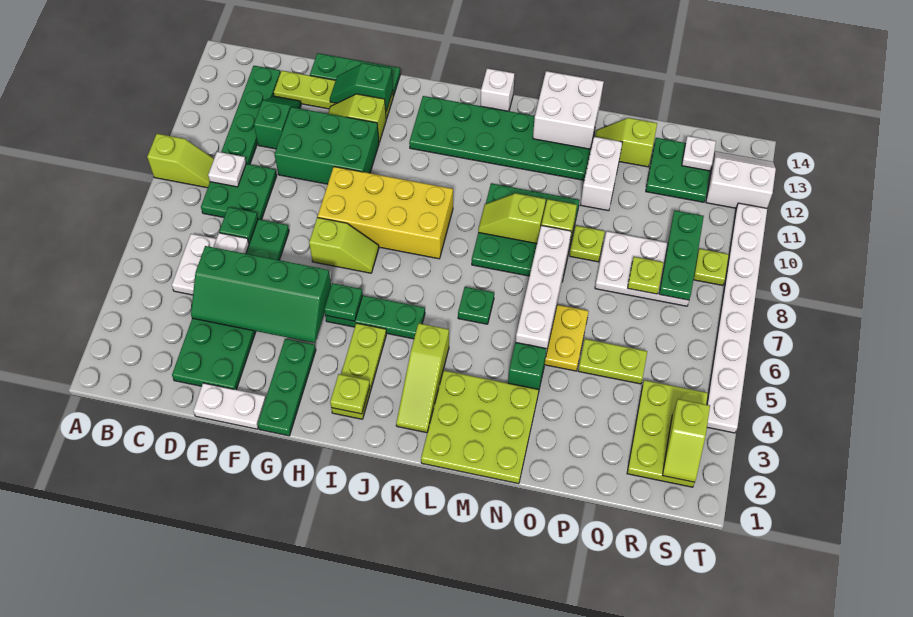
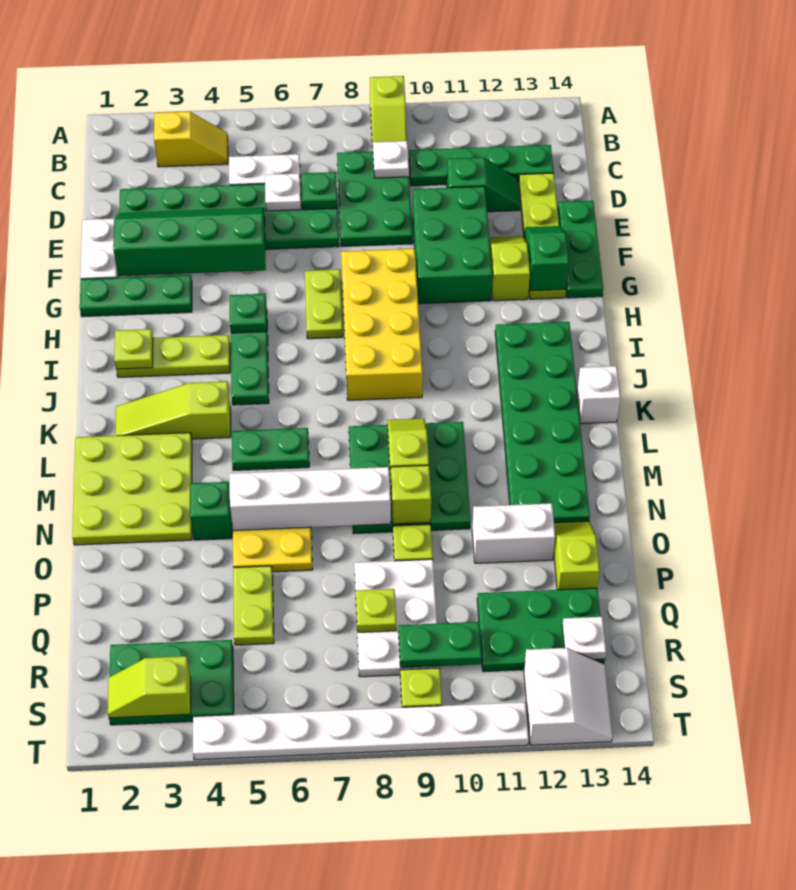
none -> yellow 1x2 slope [154,111,228,167]
green 2x2 plate [201,164,277,220] -> green 2x3 plate [337,151,413,247]
green 2x4 slope [191,246,331,343] -> green 2x4 slope turned to [113,208,266,276]
lime 1x2 slope [309,217,379,273] -> lime 1x2 plate [305,269,343,339]
green 1x1 plate [458,287,494,324] -> green 1x2 plate [232,428,309,471]
white 2x2 brick [533,71,604,149] -> none
green 2x2 plate [646,138,710,202] -> green 2x3 plate [477,588,605,672]
lime 2x3 plate [627,380,708,487] -> green 2x3 plate [109,640,234,725]
green 1x3 plate [659,211,704,300] -> green 1x2 plate [398,622,482,668]

